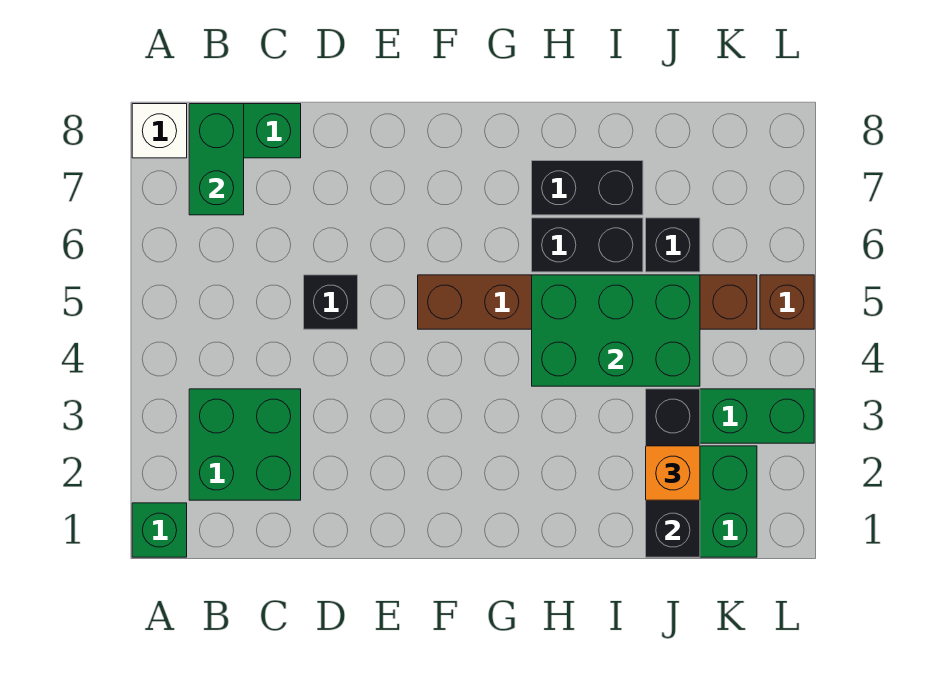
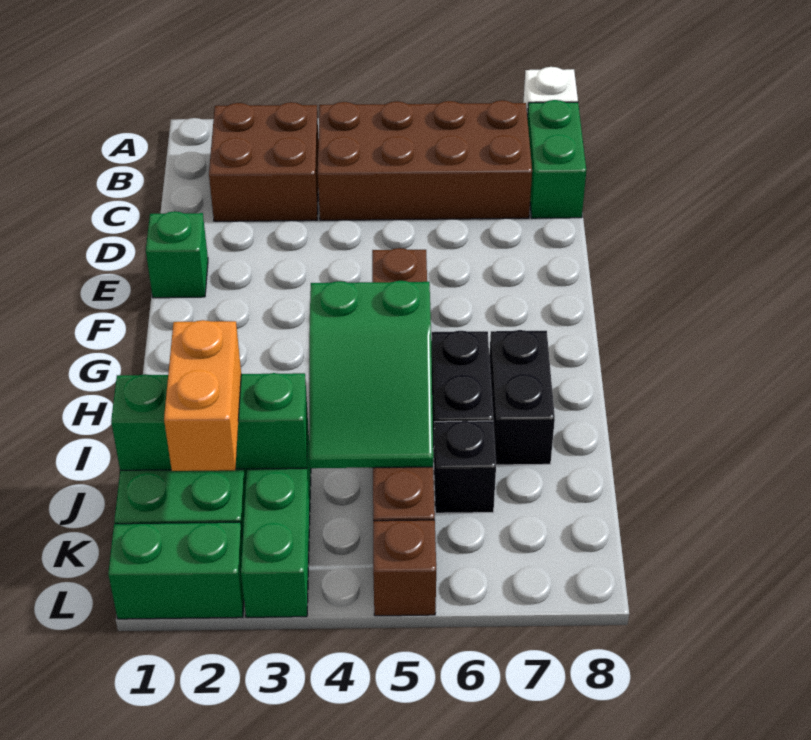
green 1x1 brick [132,503,187,557] -> green 1x1 brick moved to [146,211,208,298]
green 2x2 brick [189,389,301,500] -> brown 2x2 brick [209,102,319,221]
none -> brown 2x4 brick [318,100,532,220]
green 1x2 brick [189,104,244,215] -> green 1x2 brick moved to [108,522,244,619]
black 1x1 brick [304,275,358,329] -> none
green 2x3 brick [532,275,700,386] -> green 2x3 slope [309,281,433,468]
black 1x3 brick [646,389,700,557] -> green 1x3 brick [111,373,308,470]
orange 1x1 brick [646,446,700,500] -> orange 1x2 brick [164,320,241,471]

